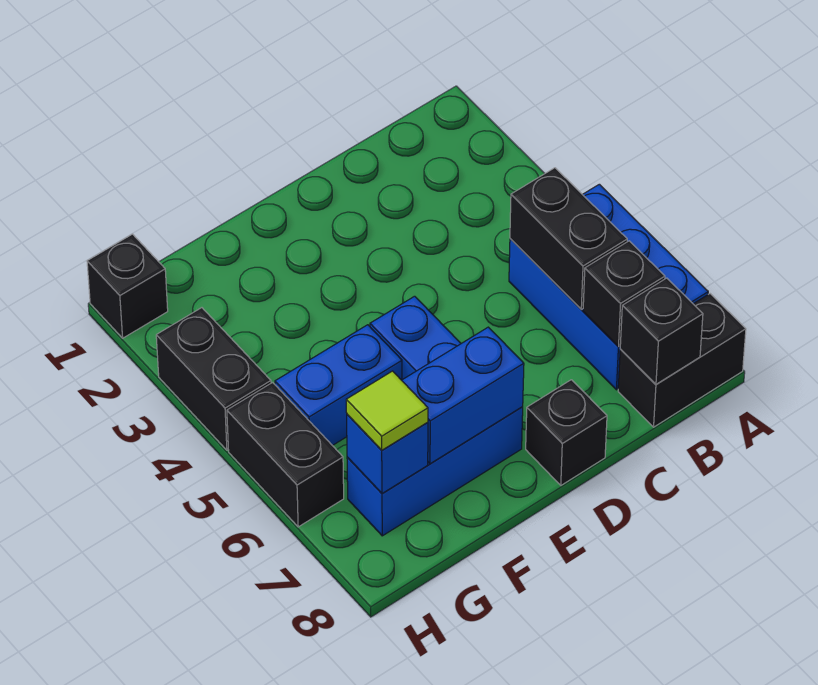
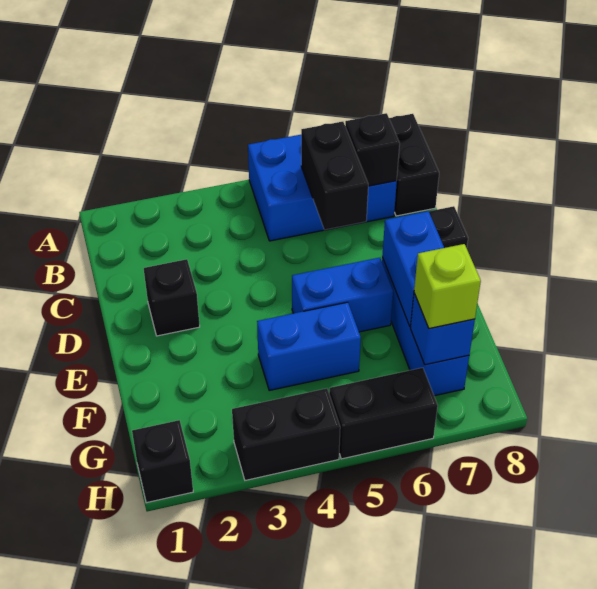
black 1x2 brick [510,168,627,309] -> black 1x2 brick turned to [301,122,368,230]
black 1x1 brick [620,278,703,384] -> black 1x1 brick moved to [144,259,200,336]
blue 1x2 brick [275,325,402,446] -> blue 1x2 brick turned to [257,302,361,391]
lime 1x1 tile [346,371,428,450] -> lime 1x1 brick [414,244,481,329]

